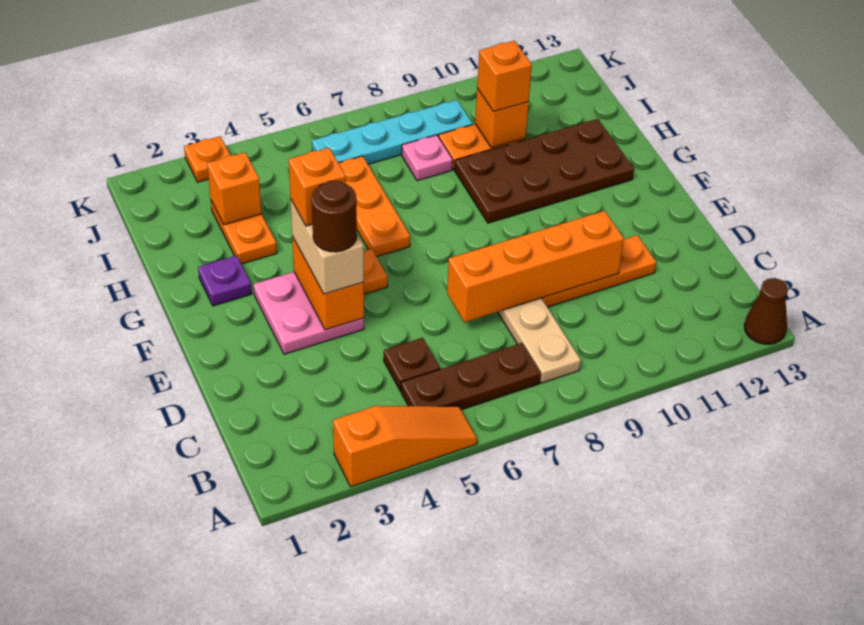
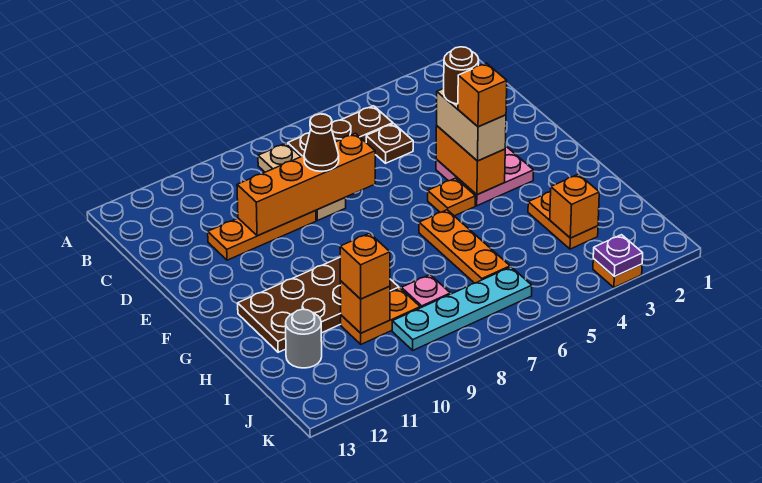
orange 1x3 slope [333,406,477,487] -> none
brown 1x1 cone [744,278,788,344] -> brown 1x1 cone moved to [304,114,339,171]
purple 1x1 plate [198,255,252,306] -> purple 1x1 plate moved to [593,235,643,277]
none -> grey 1x1 round brick [286,309,322,368]

